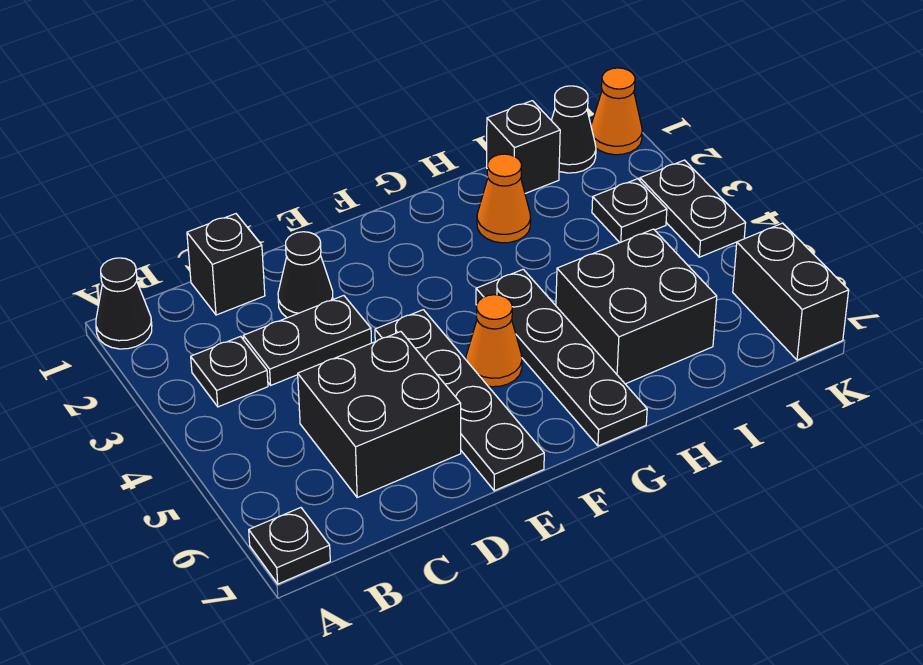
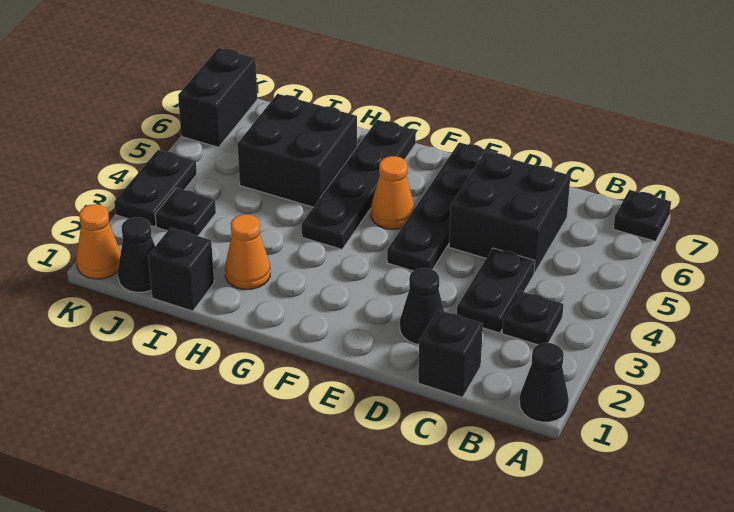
black 1x2 plate [243,296,371,385] -> black 1x2 plate turned to [457,248,535,333]

